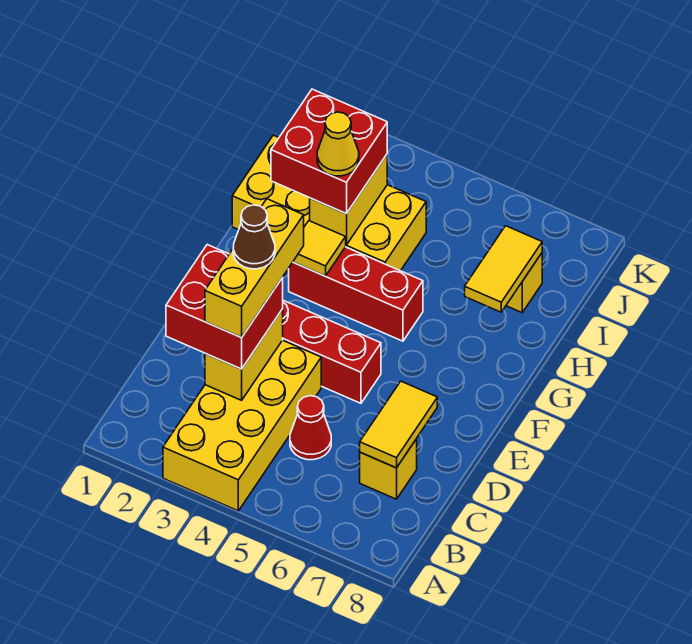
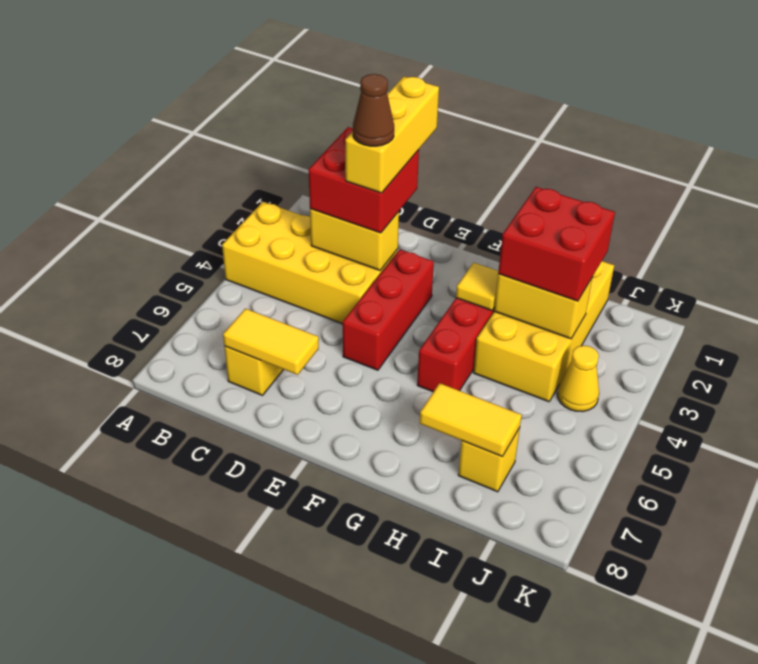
yellow 1x3 brick [205,199,304,338] -> yellow 1x3 brick turned to [345,77,439,193]
red 1x1 cone [290,396,331,460] -> none
yellow 1x1 cone [317,112,359,176] -> yellow 1x1 cone moved to [557,346,599,412]

